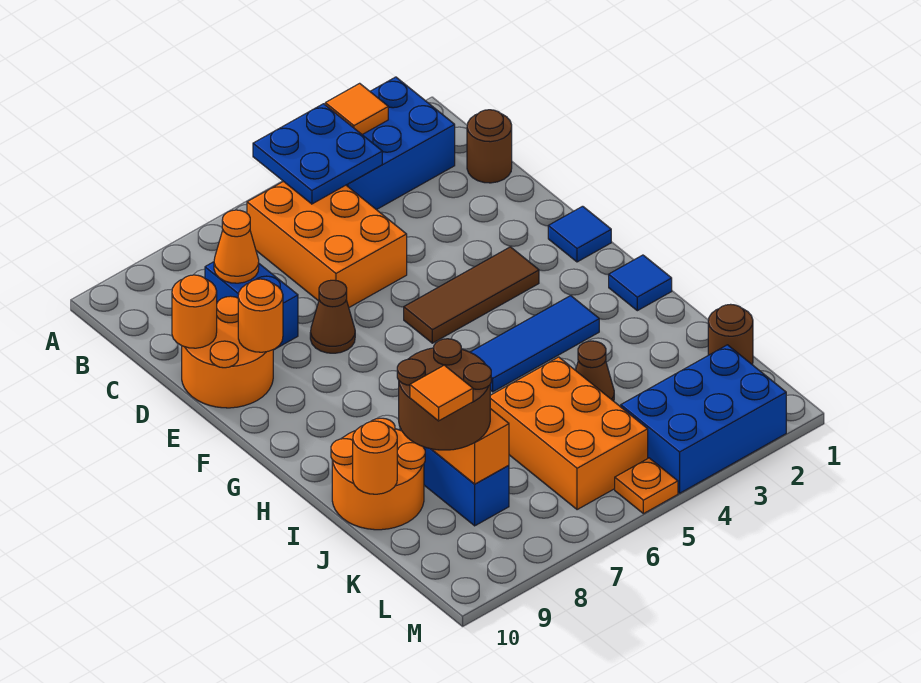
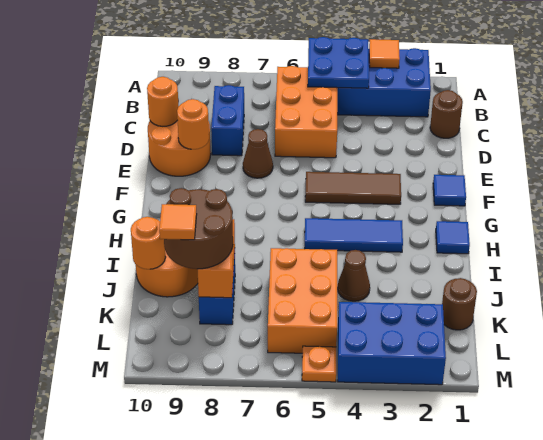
orange 1x1 cone [214,210,259,283] -> none

